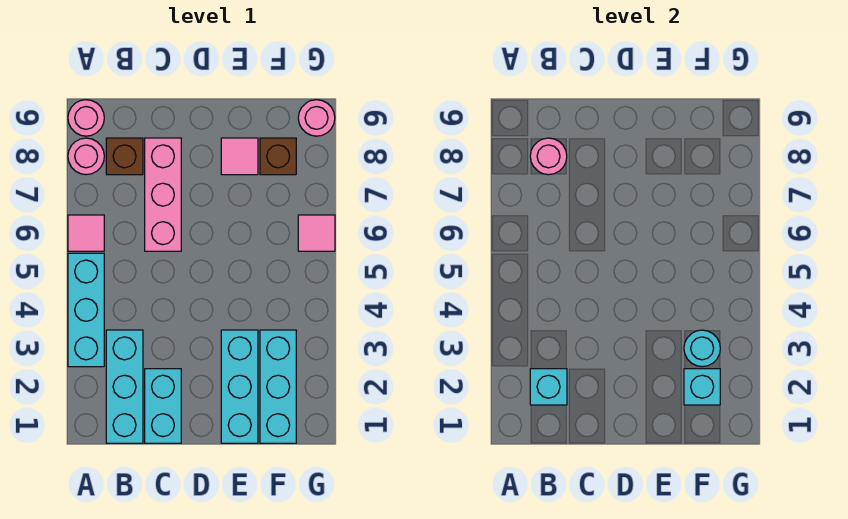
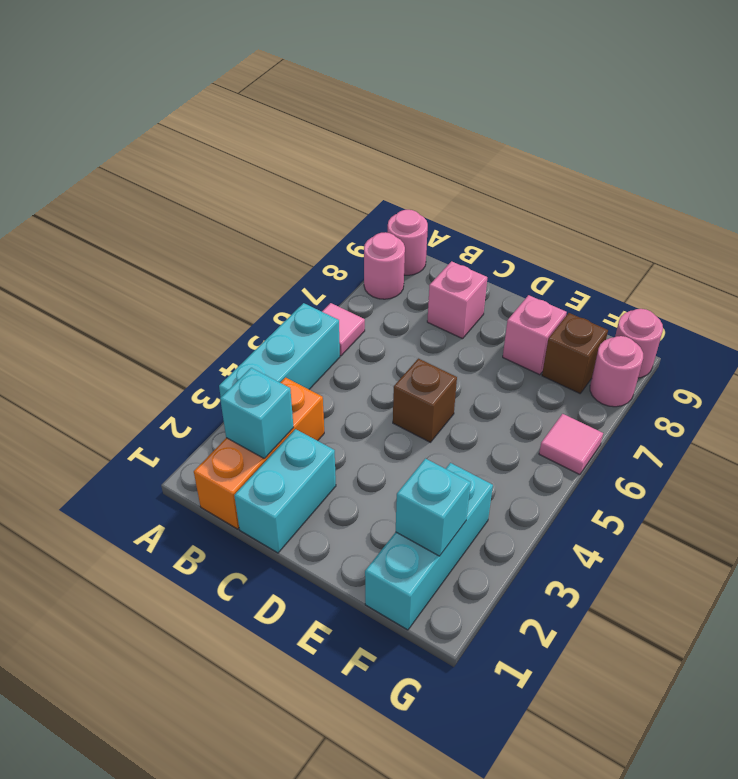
cyan 1x3 brick [106,330,143,443] -> orange 1x3 brick [194,378,324,529]
brown 1x1 brick [106,138,143,175] -> brown 1x1 brick moved to [393,359,457,442]
pink 1x1 round brick [530,138,567,175] -> pink 1x1 round brick moved to [590,336,643,407]
pink 1x3 brick [145,138,181,251] -> pink 1x1 brick [427,261,487,339]
cyan 1x3 brick [221,330,258,443] -> none
pink 1x1 tile [221,138,258,175] -> pink 1x1 brick [503,295,567,375]
cyan 1x1 round brick [684,330,720,367] -> none

